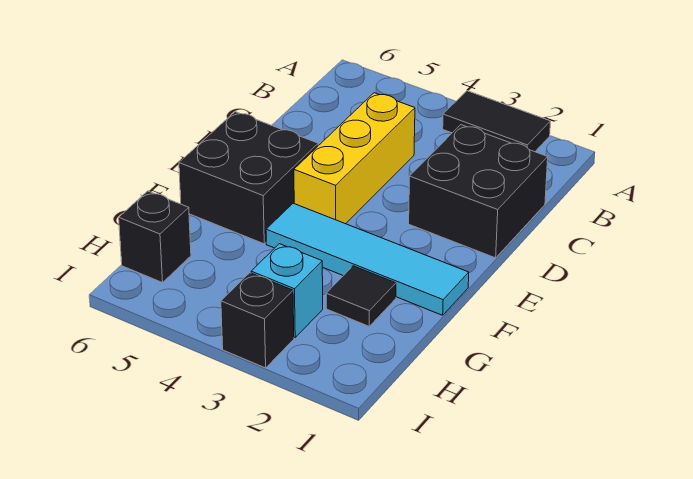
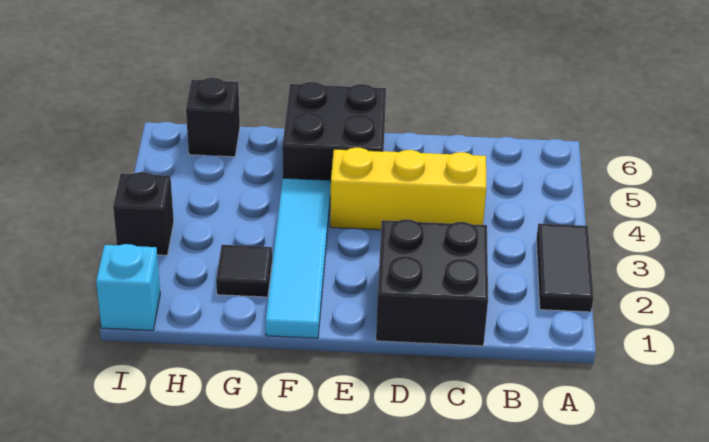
cyan 1x1 brick [251,244,323,337] -> cyan 1x1 brick moved to [96,244,160,331]

